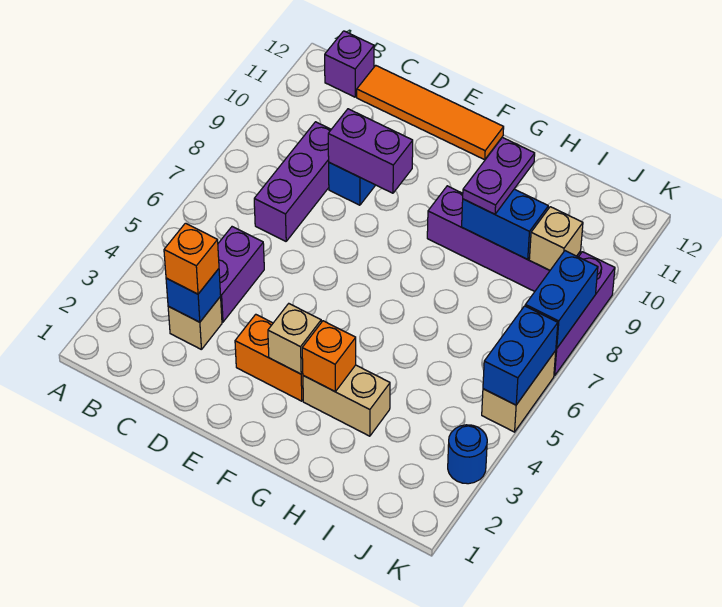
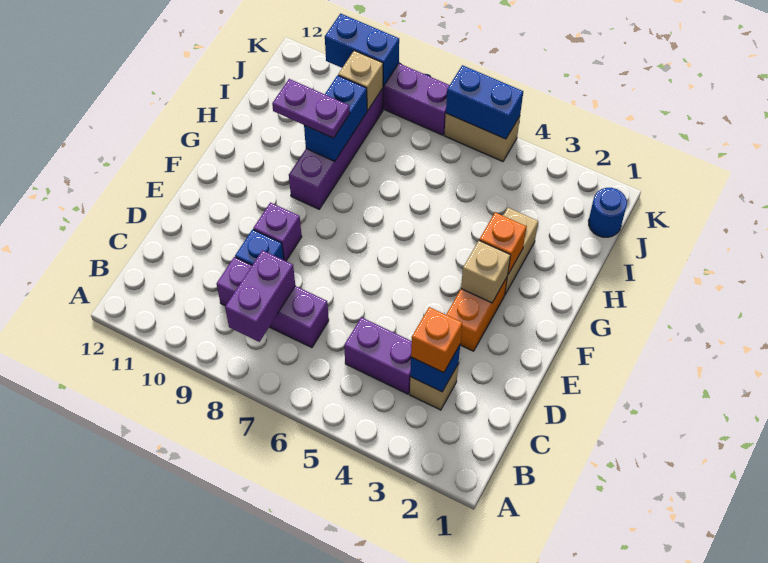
purple 1x1 brick [325,31,374,97] -> purple 1x1 brick moved to [253,203,302,261]
orange 1x4 tile [357,65,504,160] -> none
purple 1x2 brick [328,109,413,193] -> purple 1x2 brick moved to [225,250,295,342]
blue 1x1 round brick [448,425,487,484] -> blue 1x1 round brick moved to [589,188,627,237]
blue 1x2 brick [525,251,598,348] -> blue 1x2 brick moved to [325,14,399,86]

